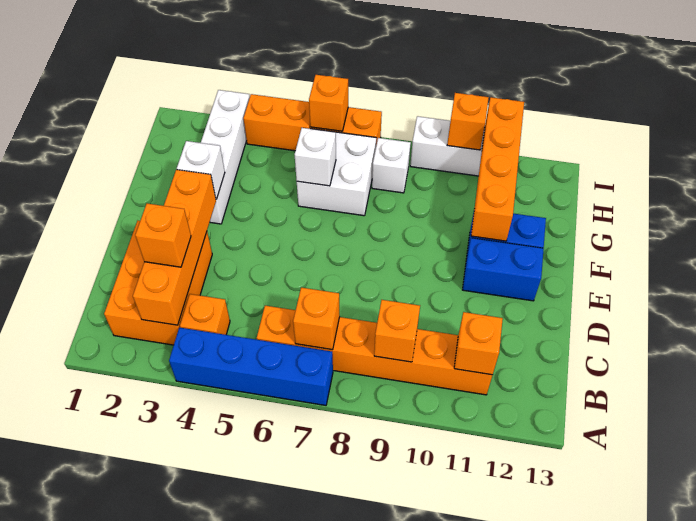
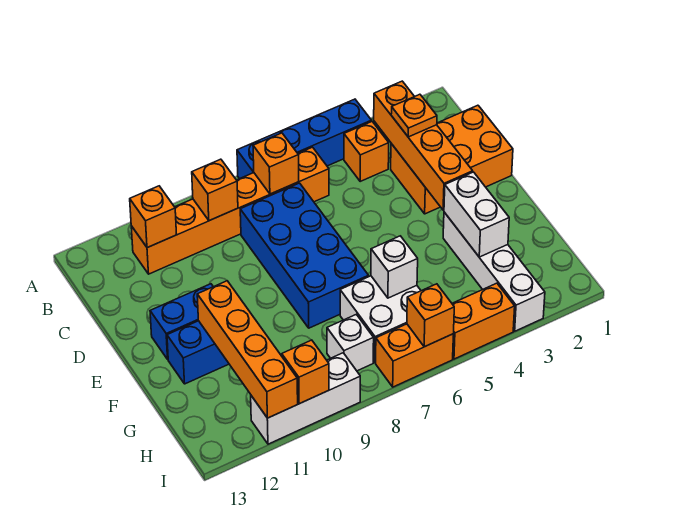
orange 2x3 brick [104,221,212,345] -> orange 2x3 brick turned to [391,105,513,214]
orange 1x1 brick [135,203,191,267] -> orange 1x1 plate [391,94,437,137]
none -> blue 2x4 brick [240,183,369,328]
white 1x1 brick [177,141,225,199] -> white 1x2 brick [444,172,509,257]

